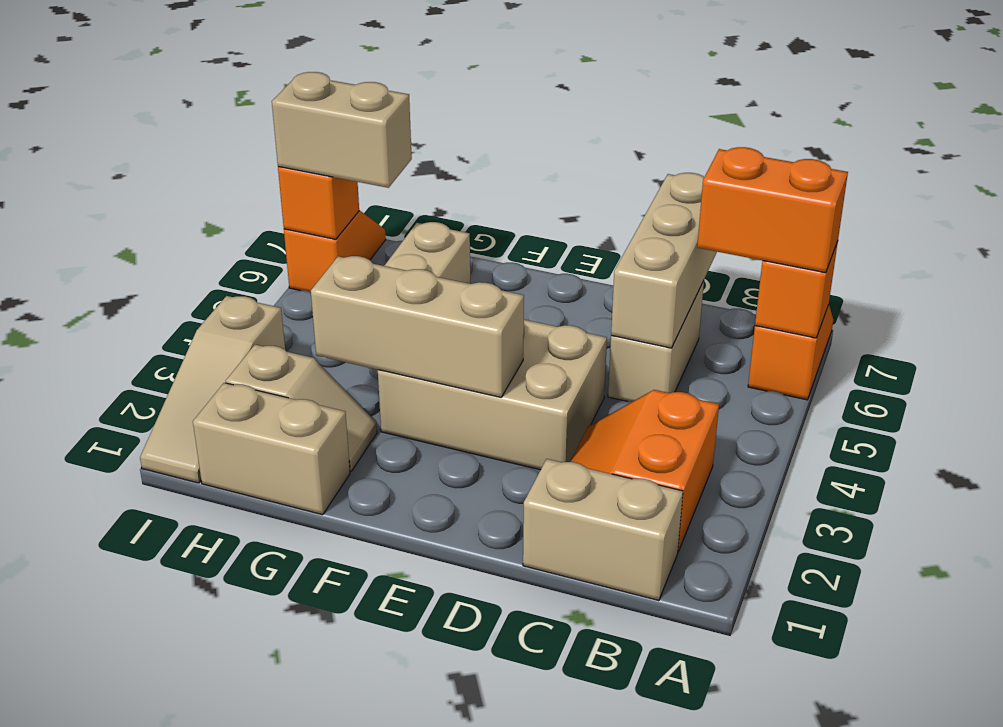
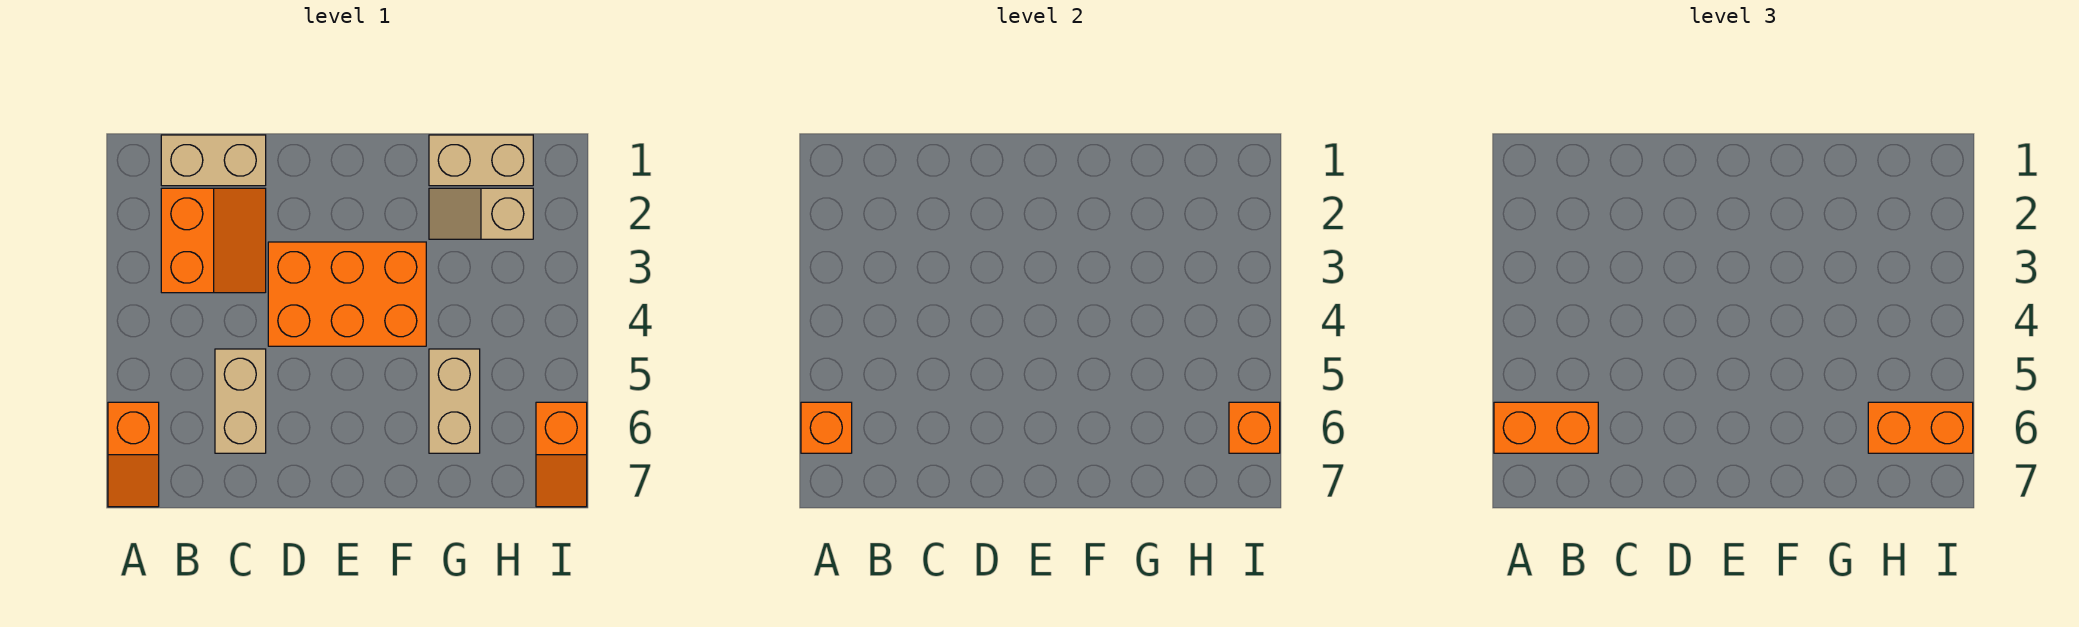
tan 1x3 brick [611,173,717,348] -> none
tan 2x3 brick [378,320,607,470] -> orange 2x3 brick [268,242,426,346]
tan 1x3 brick [311,256,524,397] -> none
tan 1x2 brick [272,72,412,188] -> orange 1x2 brick [1868,402,1973,453]
tan 1x3 slope [140,296,285,483] -> none

